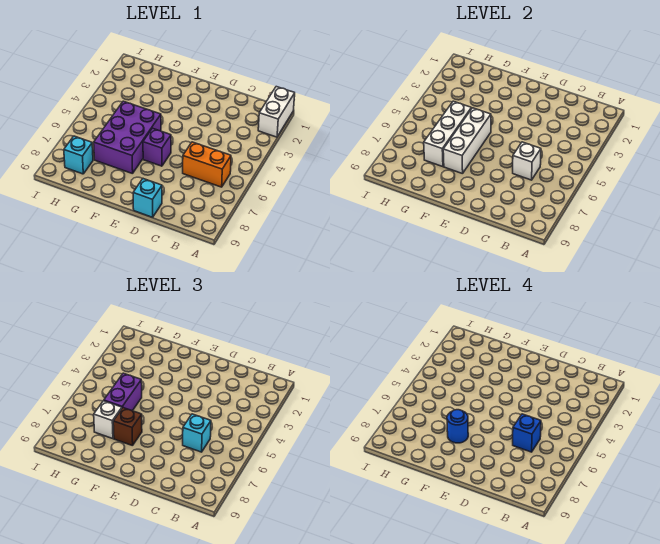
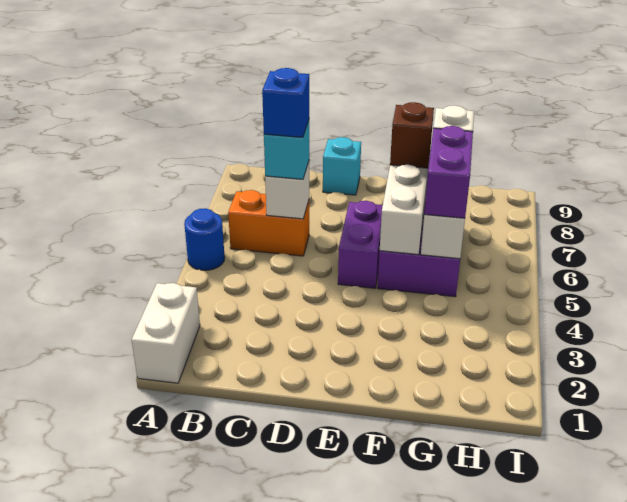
purple 1x1 brick [143,128,171,166] -> purple 1x2 brick [338,201,383,288]
blue 1x1 round brick [447,410,468,443] -> blue 1x1 round brick moved to [184,208,225,270]
cyan 1x1 brick [64,136,93,174] -> none

